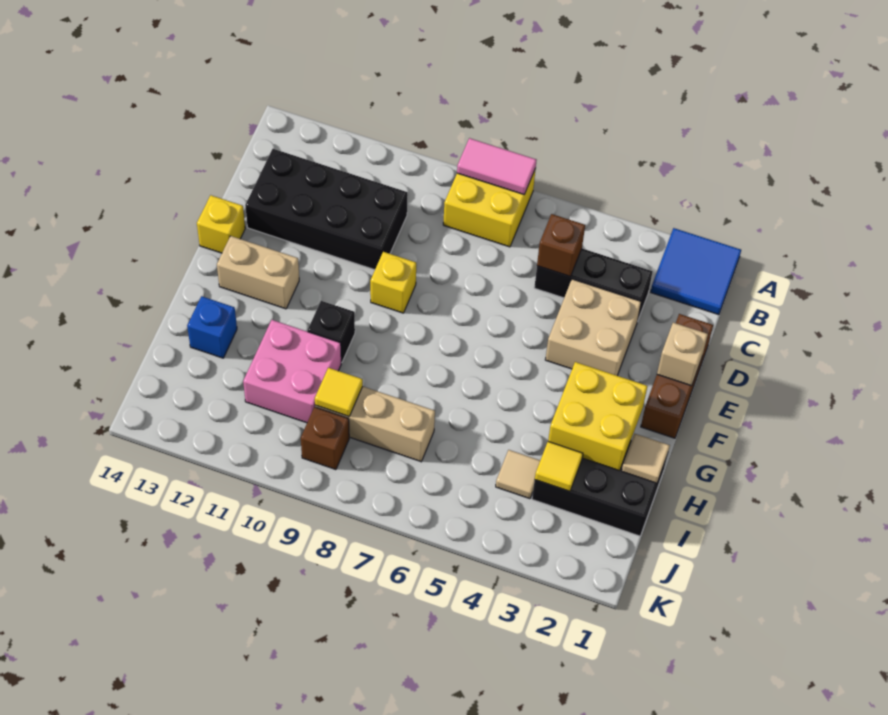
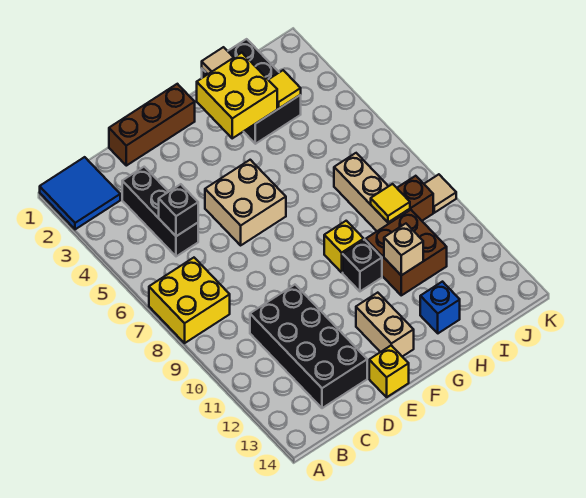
pink 1x2 tile [457,138,536,194] -> none
brown 1x1 brick [537,214,585,277] -> black 1x1 brick [159,184,198,236]
tan 2x2 brick [545,279,641,376] -> tan 2x2 brick moved to [205,160,286,245]
tan 1x1 brick [657,323,708,386] -> tan 1x1 brick moved to [384,224,423,275]
yellow 1x1 brick [370,252,416,313] -> yellow 1x1 brick moved to [324,221,364,272]
pink 2x2 brick [243,320,341,423] -> brown 2x2 brick [366,210,447,295]
tan 1x1 tile [496,450,540,499] -> tan 1x1 tile moved to [424,174,456,213]

